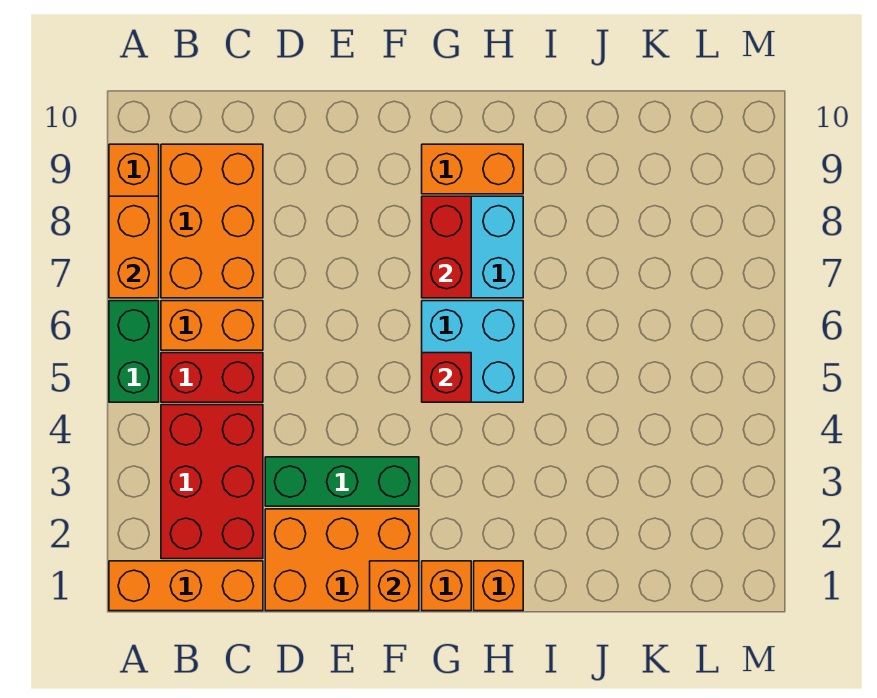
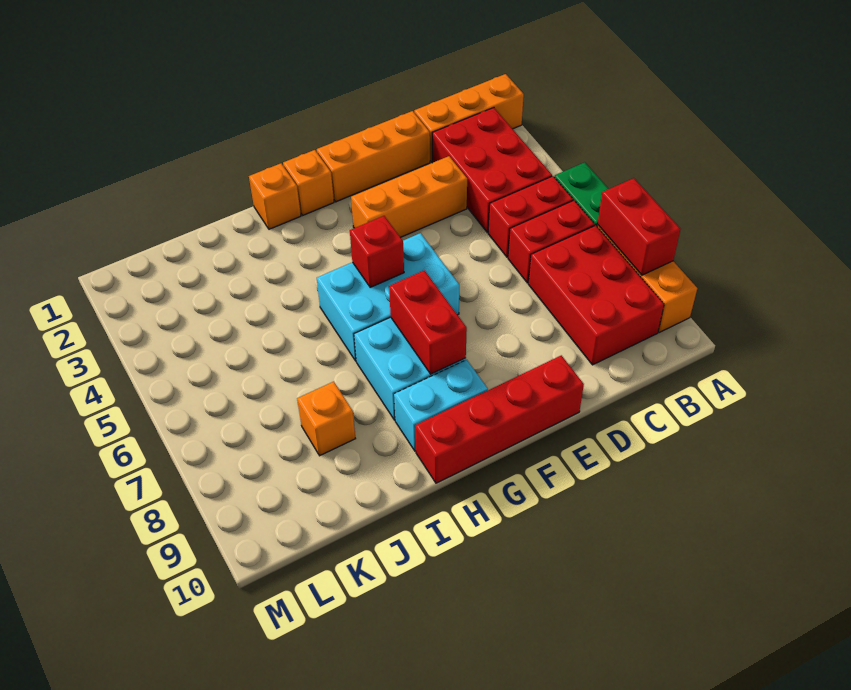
orange 1x2 brick [109,196,159,298] -> red 1x2 brick [598,178,681,275]
orange 1x2 brick [161,301,263,350] -> red 1x2 brick [508,200,595,283]
orange 2x3 brick [161,144,263,298] -> red 2x3 brick [528,225,664,365]
orange 2x3 brick [265,509,419,611] -> orange 1x3 brick [317,111,430,202]
green 1x3 brick [265,457,419,506] -> orange 1x3 brick [351,156,467,238]
none -> red 1x4 brick [415,355,584,483]
orange 1x1 brick [370,561,419,611] -> orange 1x1 brick moved to [297,382,356,456]
cyan 2x2 brick [422,301,523,402] -> cyan 2x3 brick [317,233,459,361]
orange 1x2 brick [422,144,523,194] -> cyan 1x2 brick [394,360,488,451]

